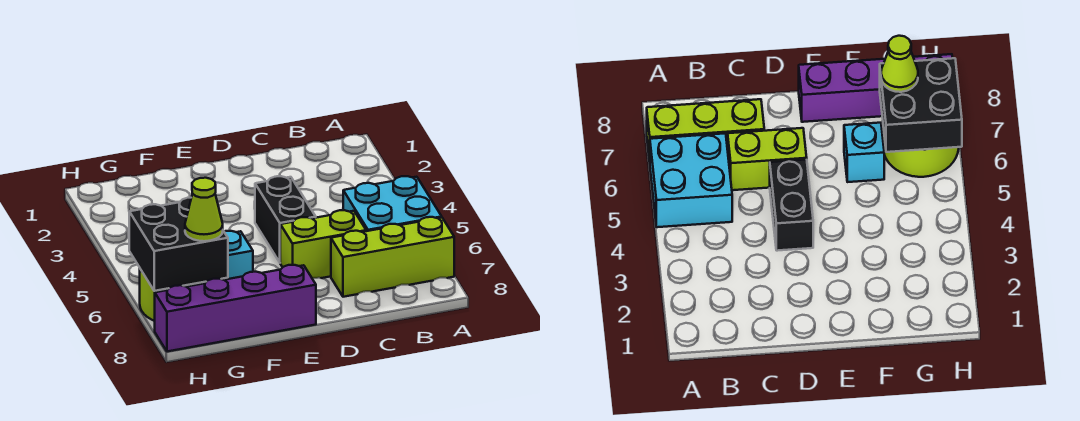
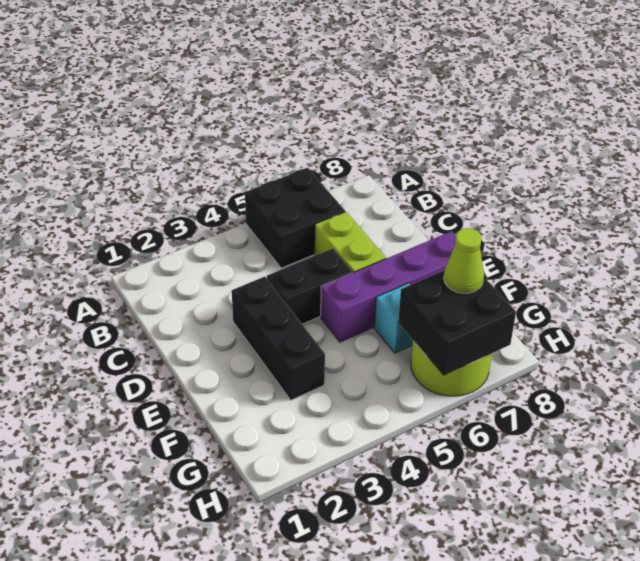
cyan 2x2 brick [343,176,442,231] -> black 2x2 brick [245,168,345,268]
lime 1x3 brick [331,217,454,297] -> none
none -> black 1x3 brick [232,277,325,400]
purple 1x4 brick [155,265,316,351] -> purple 1x4 brick turned to [321,231,456,342]

